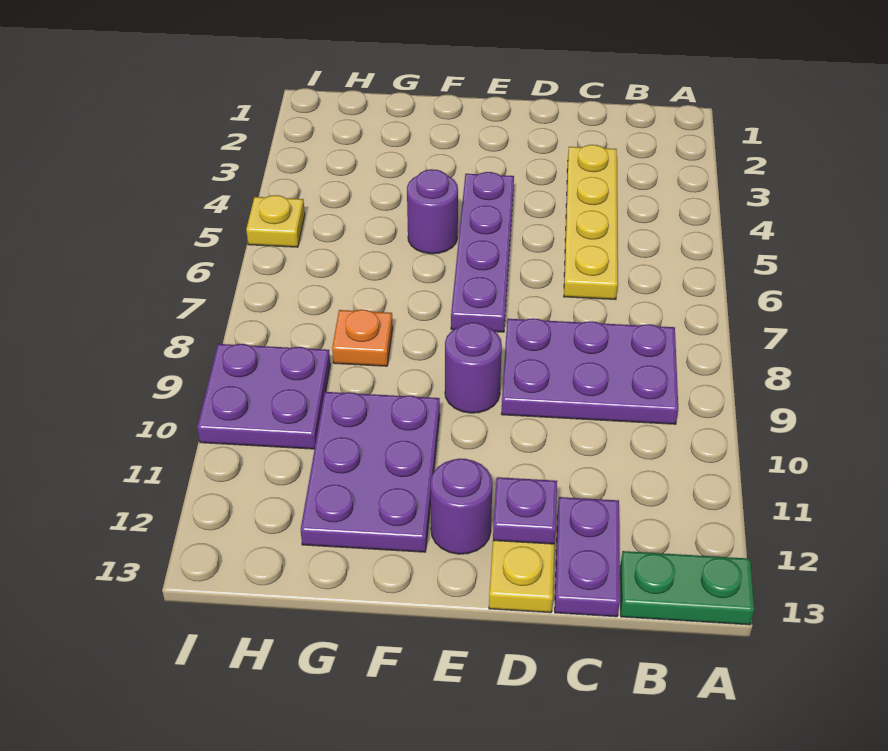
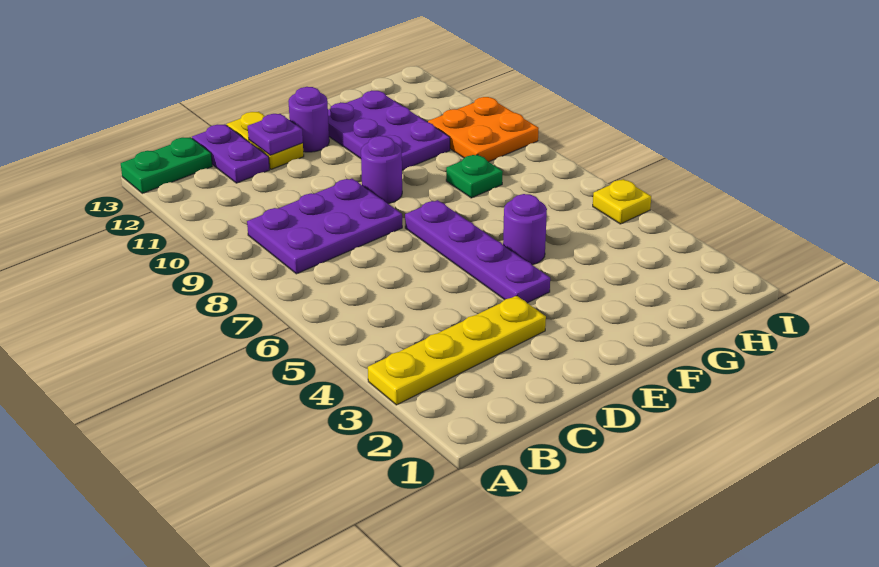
yellow 1x4 plate [564,145,618,299] -> yellow 1x4 plate turned to [368,296,546,405]
orange 1x1 plate [332,310,393,366] -> green 1x1 plate [446,155,503,198]
purple 2x2 plate [197,344,330,449] -> orange 2x2 plate [428,97,539,162]

